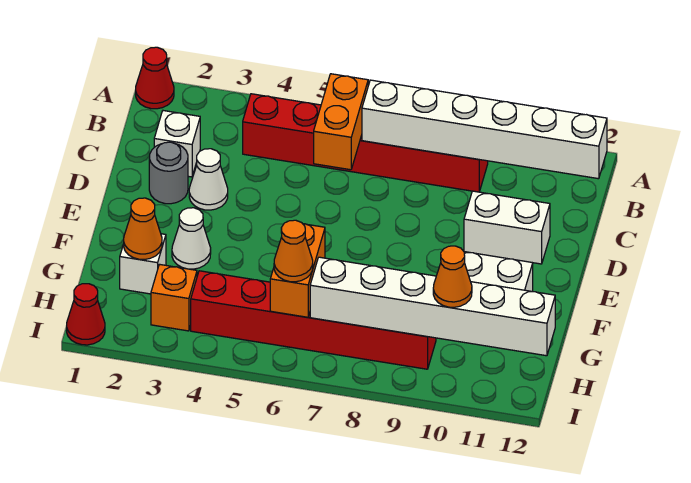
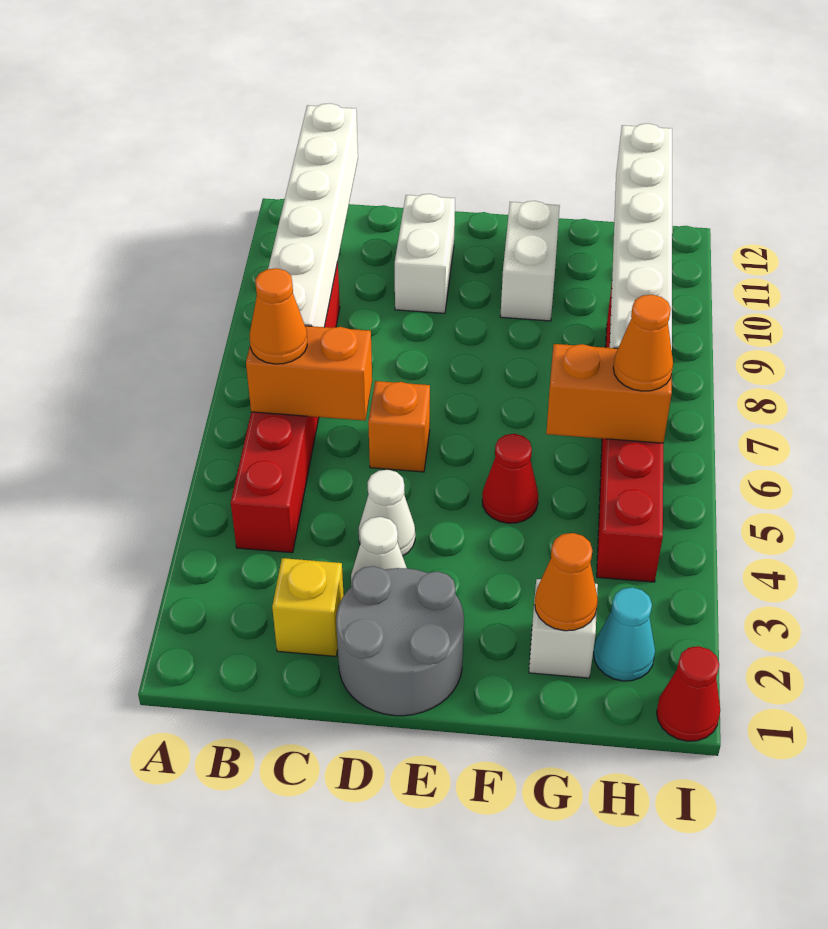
red 1x1 cone [136,47,174,109] -> red 1x1 cone moved to [482,434,538,523]
white 1x1 brick [154,111,200,177] -> yellow 1x1 brick [272,558,344,656]
grey 1x1 round brick [149,142,188,204] -> grey 2x2 round brick [336,566,464,716]
white 1x1 cone [172,208,211,269] -> white 1x1 cone moved to [359,470,415,556]
none -> cyan 1x1 cone [594,587,655,681]
orange 1x1 brick [151,264,197,331] -> orange 1x1 brick moved to [368,381,430,472]
orange 1x1 cone [433,246,472,307] -> orange 1x1 cone moved to [250,268,307,364]

